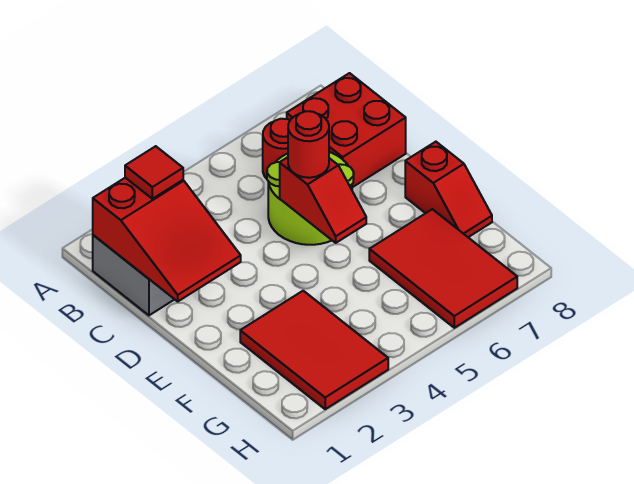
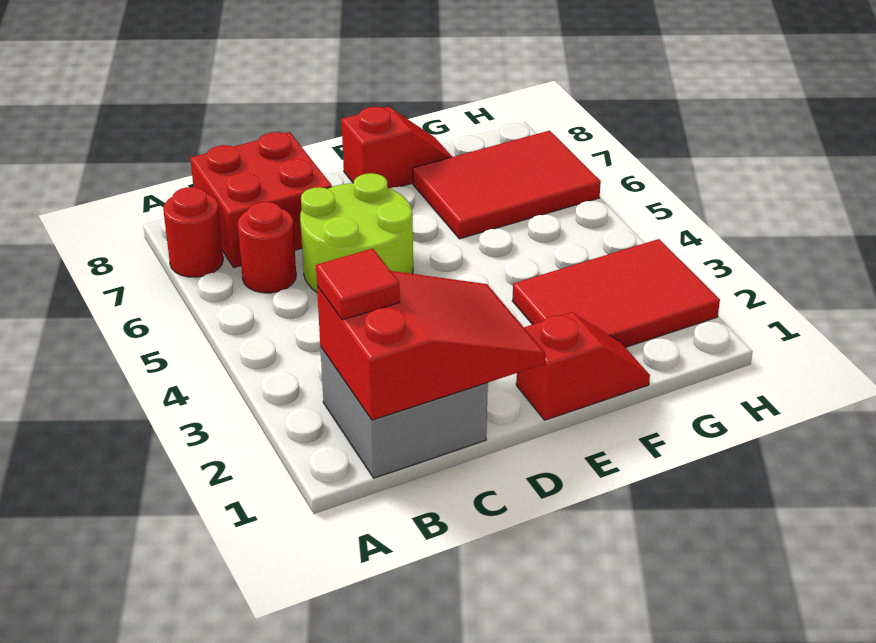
red 1x2 slope [280,157,366,243] -> red 1x2 slope moved to [516,312,650,420]
red 1x1 round brick [288,111,329,178] -> red 1x1 round brick moved to [163,187,223,277]

